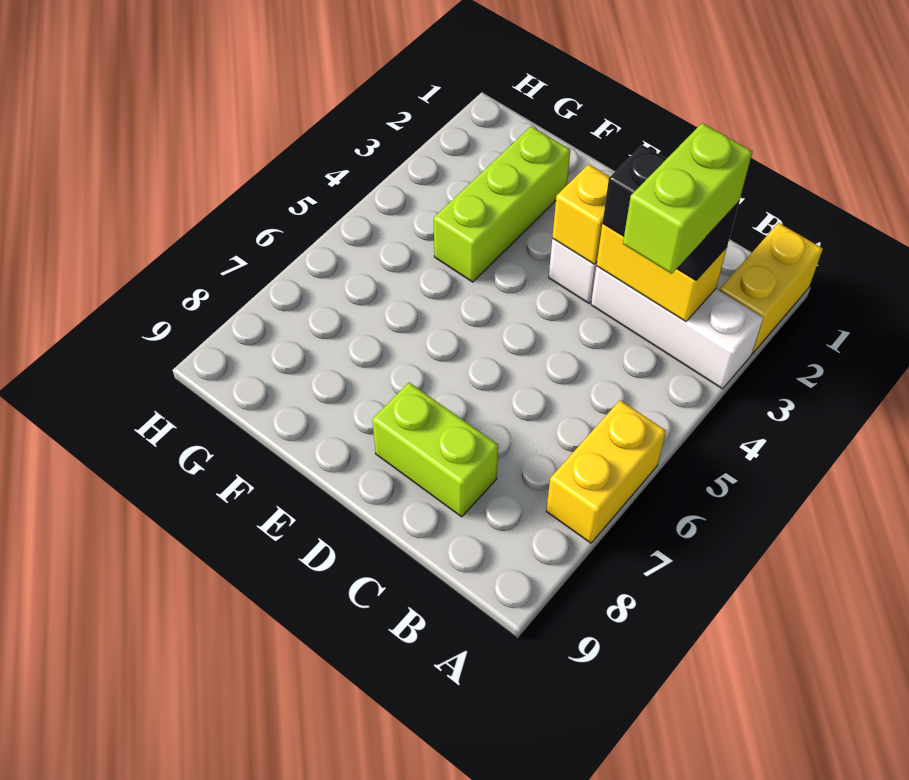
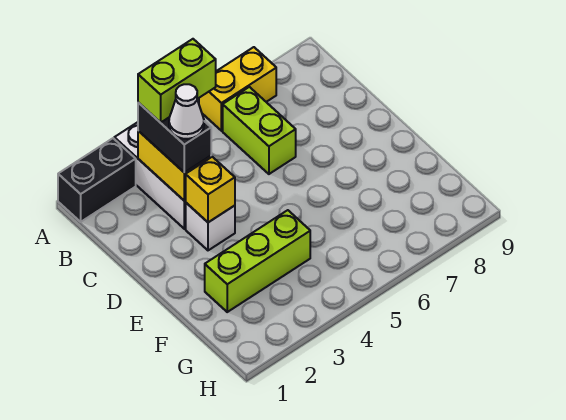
yellow 1x2 brick [719,223,823,353] -> black 1x2 brick [58,138,136,222]
none -> white 1x1 cone [169,84,204,139]
lime 1x2 brick [372,383,498,517] -> lime 1x2 brick moved to [223,87,296,174]

